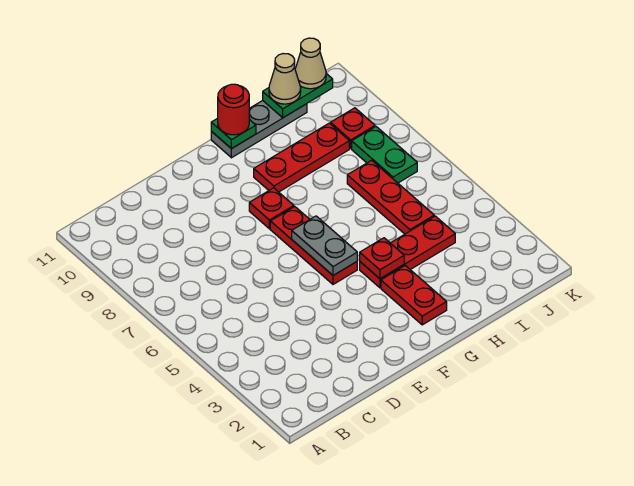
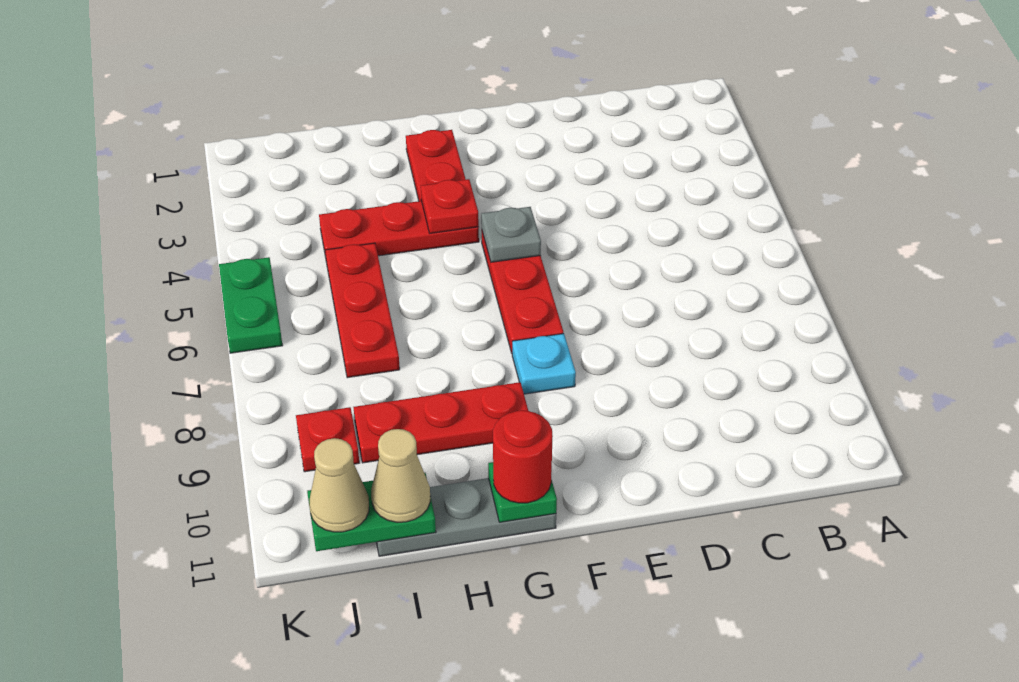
grey 1x2 plate [292,216,357,275] -> grey 1x1 plate [481,207,541,262]
red 1x1 plate [249,188,294,229] -> cyan 1x1 plate [512,334,576,394]
green 1x2 plate [352,127,417,183] -> green 1x2 plate moved to [219,257,283,353]

